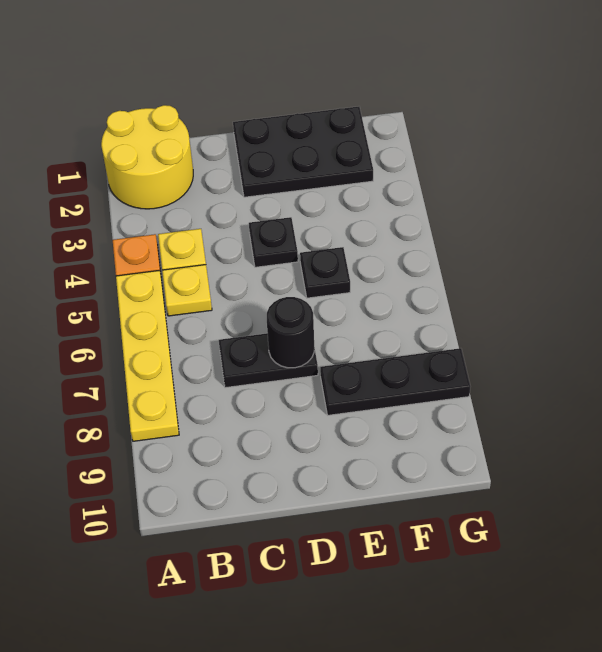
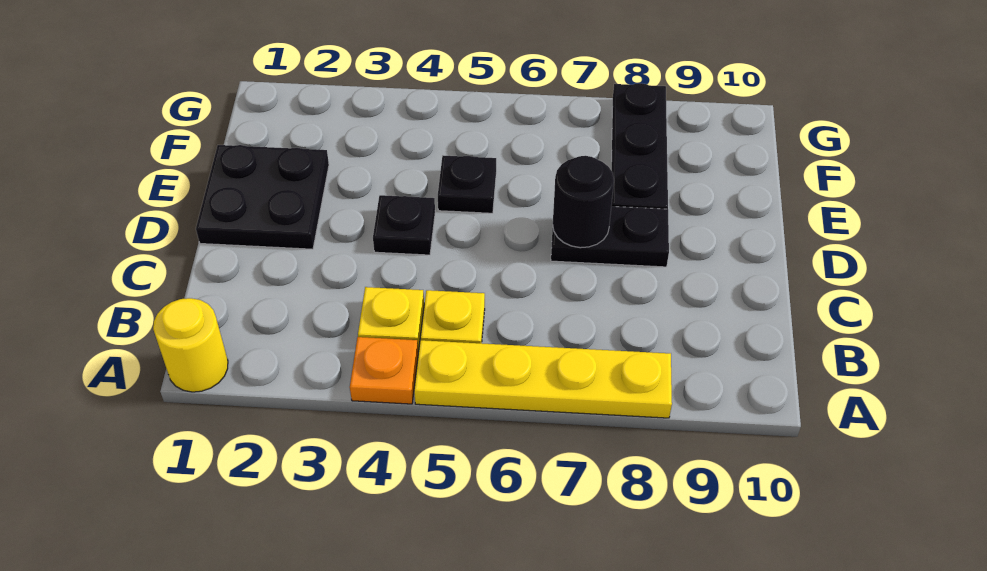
yellow 2x2 round brick [101,105,193,209] -> yellow 1x1 round brick [153,298,228,392]
black 1x2 plate [219,333,318,388] -> black 1x2 plate turned to [551,206,669,267]
black 2x3 plate [233,107,373,197] -> black 2x2 plate [196,145,329,249]

